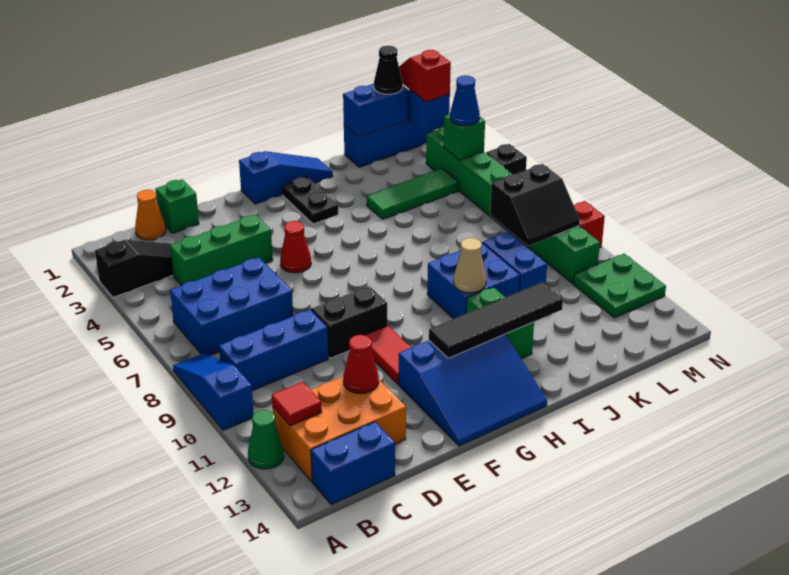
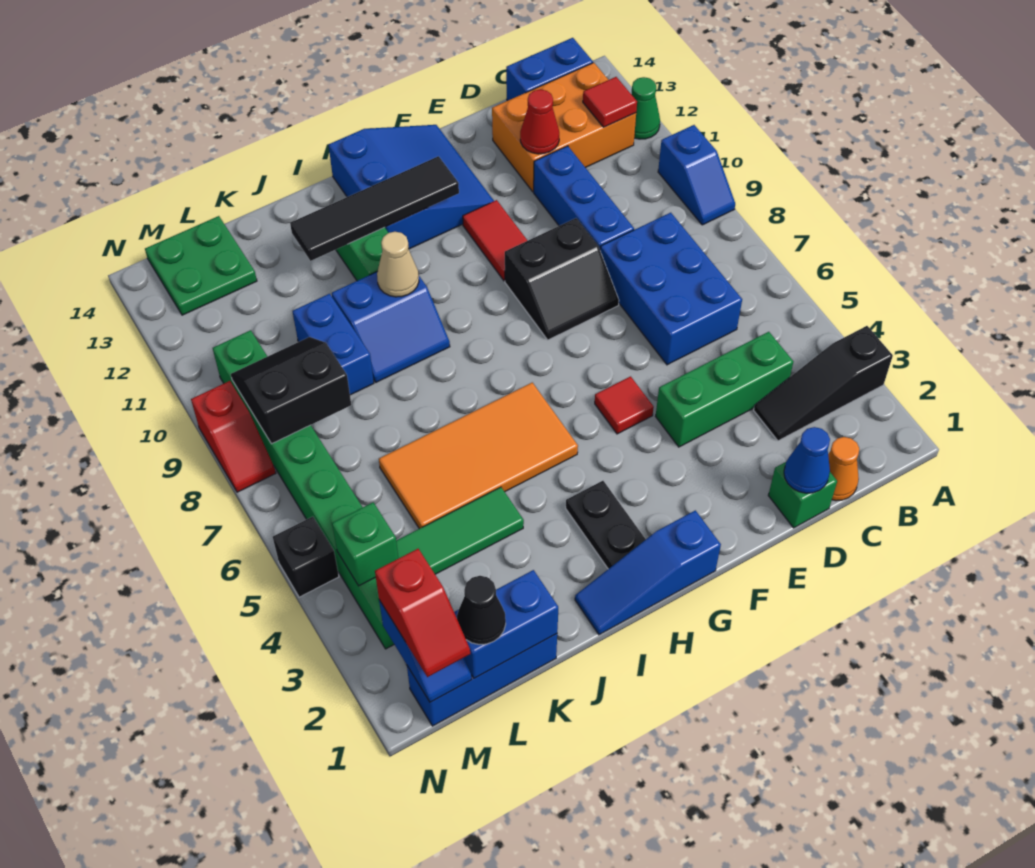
blue 1x3 slope [173,354,254,430] -> blue 1x2 slope [658,125,735,225]
blue 2x3 brick [170,257,293,356] -> blue 2x3 brick turned to [600,213,742,365]
blue 1x3 brick [219,309,329,391] -> blue 1x3 brick turned to [534,146,634,249]
red 1x1 cone [280,221,311,273] -> red 1x1 tile [595,376,654,434]
blue 3x3 slope [399,334,547,446] -> blue 3x3 slope turned to [328,125,494,249]
none -> orange 2x4 tile [379,383,578,529]
blue 2x2 brick [427,242,520,319] -> blue 2x2 slope [332,272,450,382]
blue 1x1 cone [450,76,480,126] -> blue 1x1 cone moved to [784,427,830,493]
green 2x2 plate [573,254,666,318] -> green 2x2 plate moved to [145,216,257,315]

